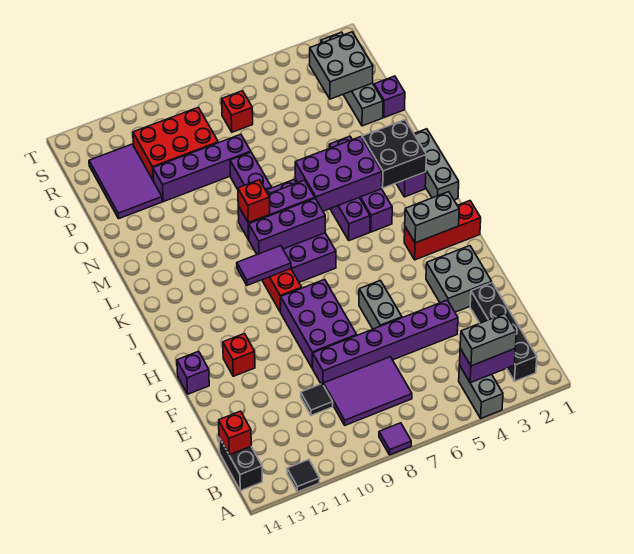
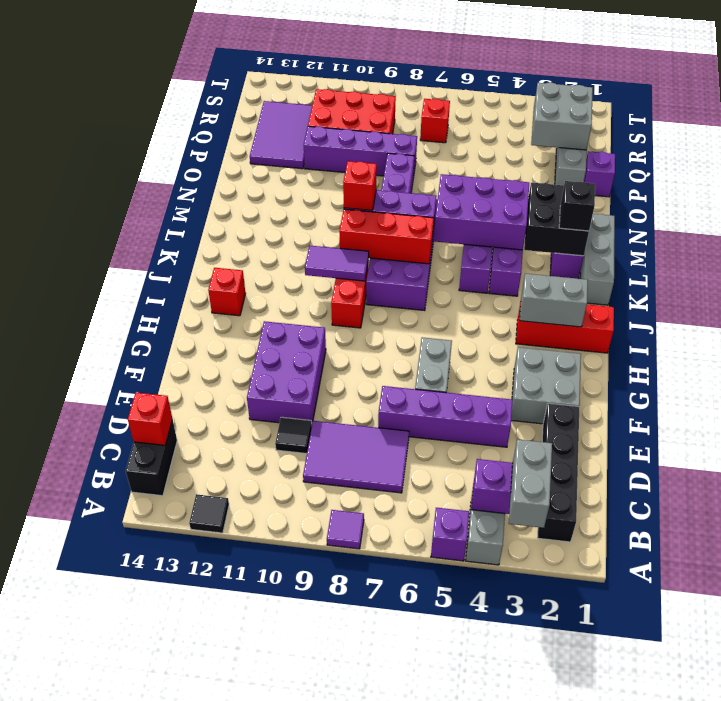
grey 1x2 brick [460,313,516,366] -> grey 1x2 brick turned to [509,439,552,528]
purple 1x6 brick [313,300,458,385] -> purple 1x4 brick [378,386,513,447]
purple 2x3 brick [281,279,357,368] -> purple 2x3 brick moved to [247,321,326,423]
red 1x1 brick [223,334,255,376] -> red 1x1 brick moved to [208,268,246,316]
purple 1x1 brick [177,351,209,394] -> purple 1x1 brick moved to [431,508,469,561]
purple 1x3 brick [249,199,325,254] -> red 1x3 brick [339,209,434,264]
none -> black 1x1 brick [559,181,595,231]

